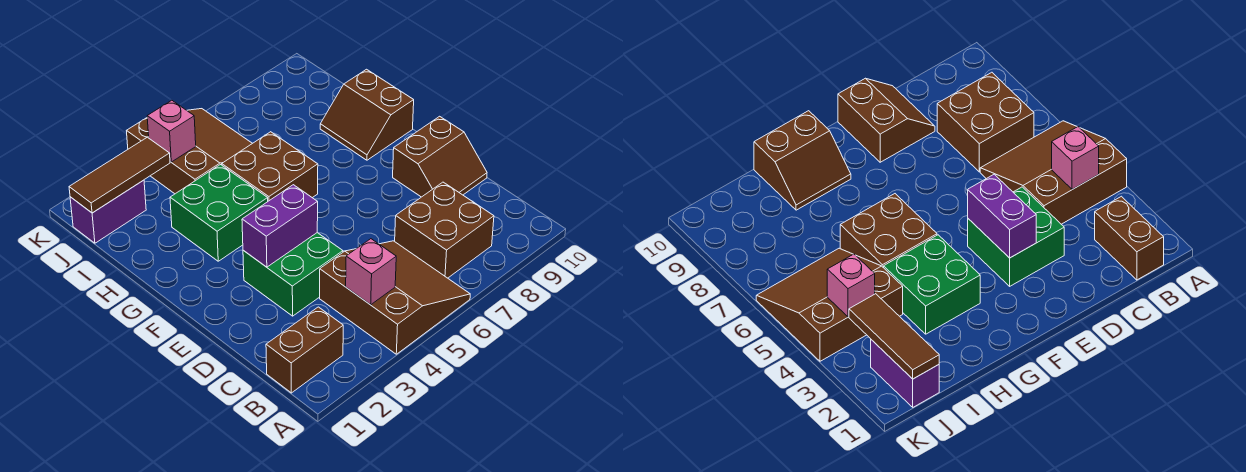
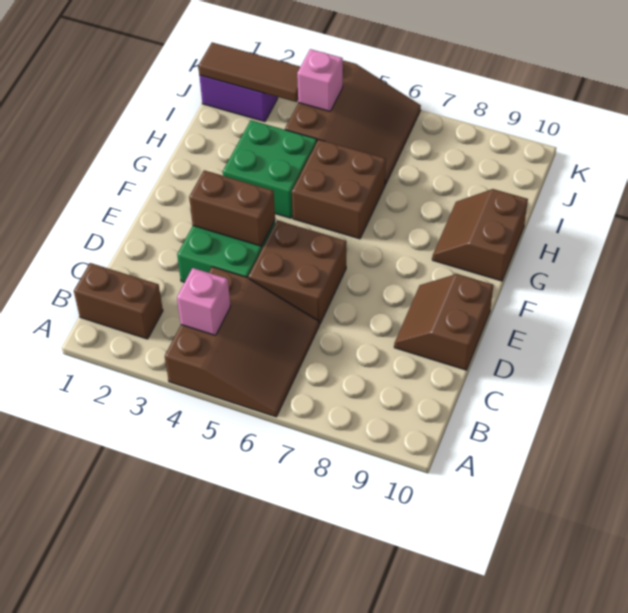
brown 2x2 brick [395,182,494,278] -> brown 2x2 brick moved to [248,220,346,324]
brown 2x2 slope [393,116,487,197] -> brown 2x2 slope turned to [394,274,493,370]
purple 1x2 brick [242,185,318,267] -> brown 1x2 brick [189,170,275,246]

